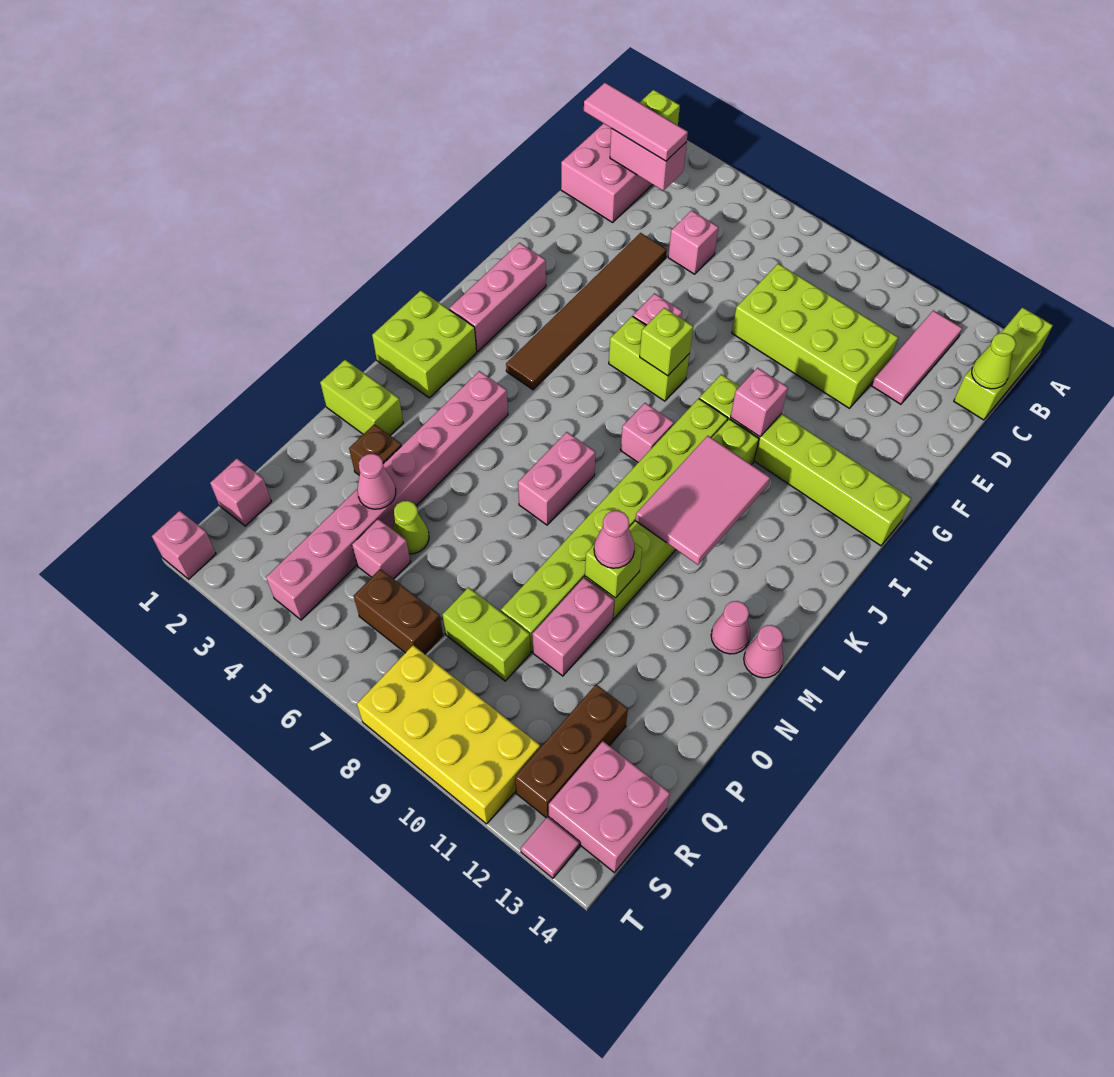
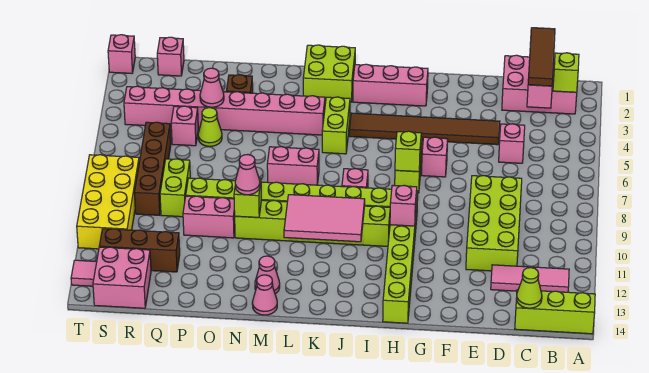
pink 1x3 tile [584,83,688,161] -> brown 1x3 tile [528,28,555,86]
lime 1x2 brick [320,360,403,435] -> lime 1x2 brick moved to [322,97,350,154]
brown 1x2 brick [354,569,443,654] -> brown 1x4 brick [134,122,171,215]

